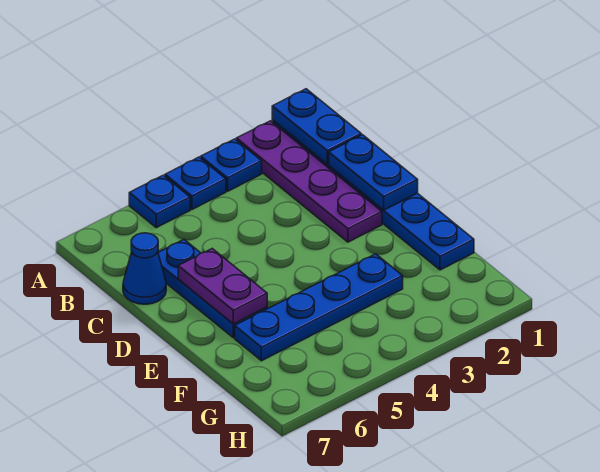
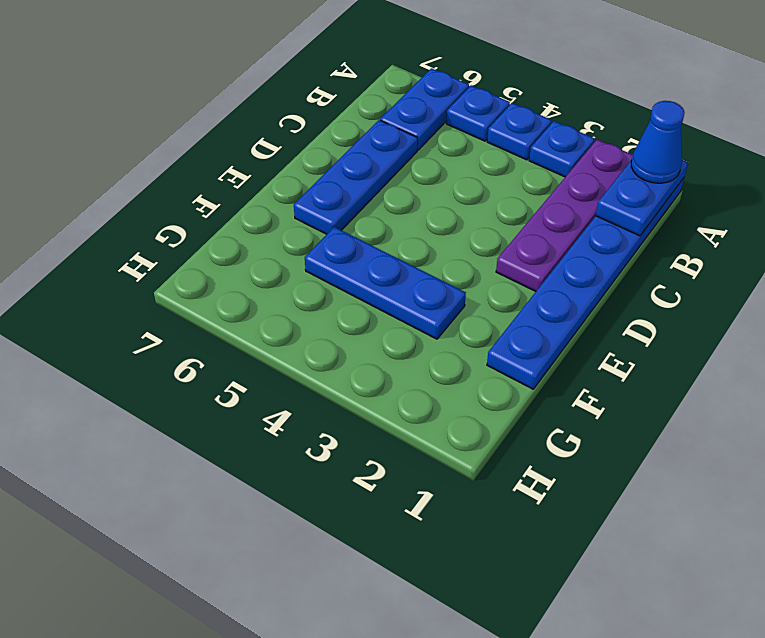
blue 1x2 plate [329,135,418,210] -> blue 1x2 plate moved to [380,68,469,150]
blue 1x1 cone [123,233,166,304] -> blue 1x1 cone moved to [631,101,685,183]
purple 1x2 plate [178,249,267,324] -> none
blue 1x4 plate [235,254,403,361] -> blue 1x3 plate [305,227,466,339]

